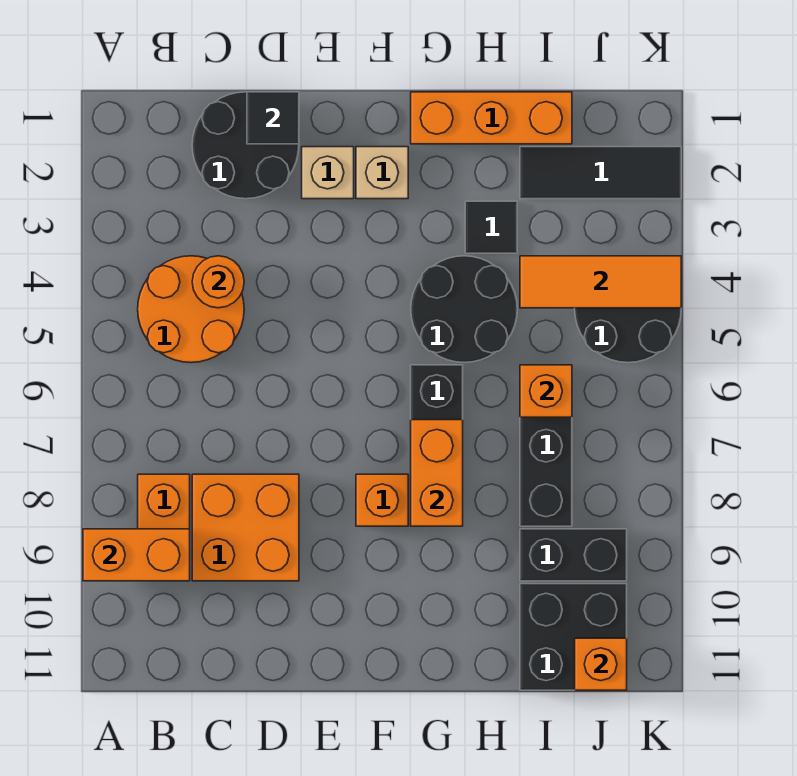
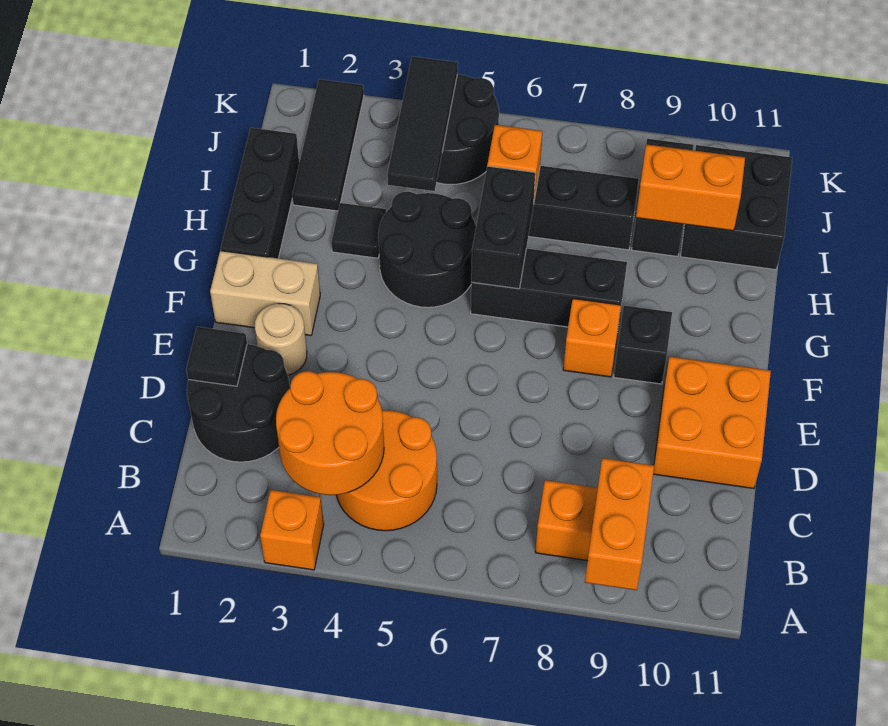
orange 1x1 round brick [192,256,244,308] -> orange 2x2 round brick [276,371,384,495]
orange 2x2 brick [192,474,299,581] -> orange 2x2 brick moved to [653,357,771,489]
tan 1x1 brick [302,147,354,199] -> tan 1x1 round brick [255,304,307,375]
tan 1x1 brick [356,147,408,199] -> tan 1x2 brick [210,251,320,336]
none -> black 1x1 brick [614,305,672,384]
orange 1x3 brick [411,92,572,144] -> black 1x3 brick [221,128,299,258]
none -> black 1x2 brick [471,166,535,289]
orange 1x2 brick [411,420,463,526] -> orange 1x2 brick moved to [636,144,745,231]
orange 1x3 tile [520,256,681,308] -> black 1x3 tile [387,56,458,191]
orange 1x1 brick [575,638,627,690] -> orange 1x1 brick moved to [260,490,324,570]

